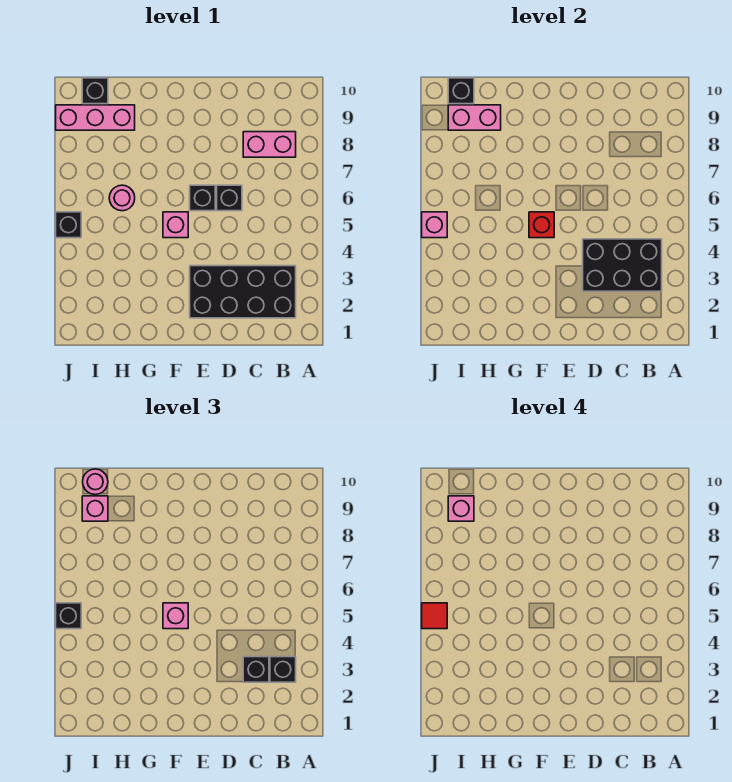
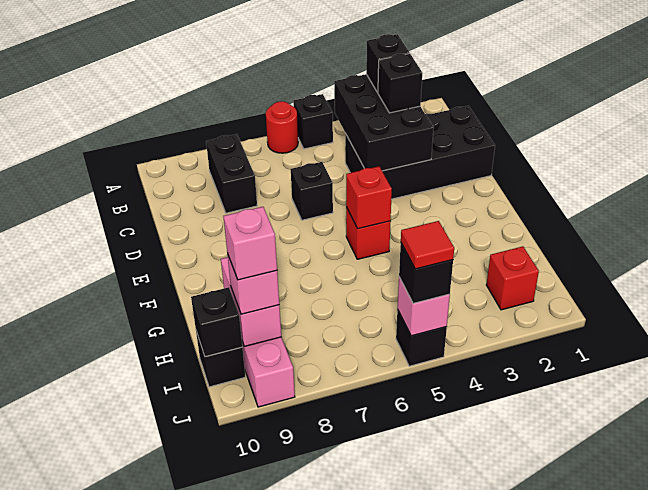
none -> red 1x1 round brick [266,102,298,153]
black 2x4 brick [190,266,296,318] -> black 2x4 brick turned to [345,106,495,199]
pink 1x2 brick [243,132,296,157] -> black 1x2 brick [206,134,257,213]
black 1x1 brick [190,185,215,211] -> black 1x1 brick moved to [293,94,333,149]
pink 1x1 brick [163,212,188,238] -> red 1x1 brick [346,207,391,259]
pink 1x1 brick [163,603,188,629] -> none
pink 1x1 round brick [109,185,135,211] -> none
none -> red 1x1 brick [486,246,539,310]
pink 1x1 round brick [83,469,108,495] -> none

